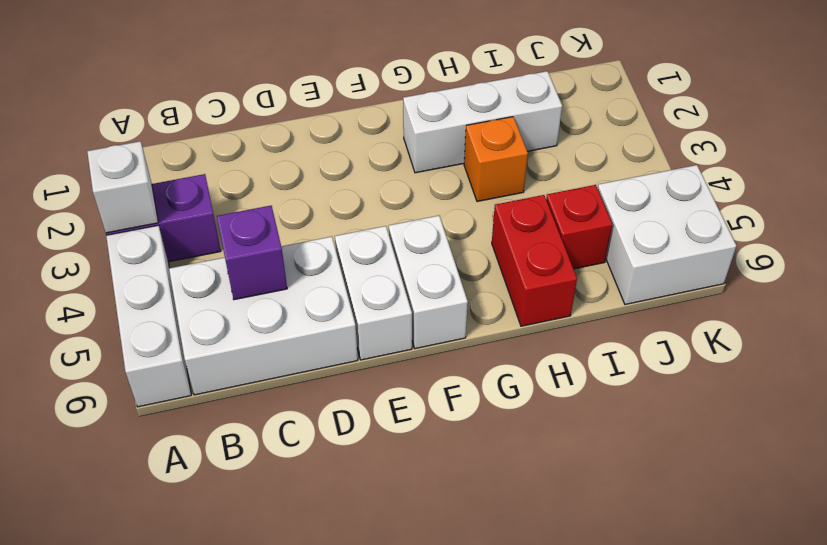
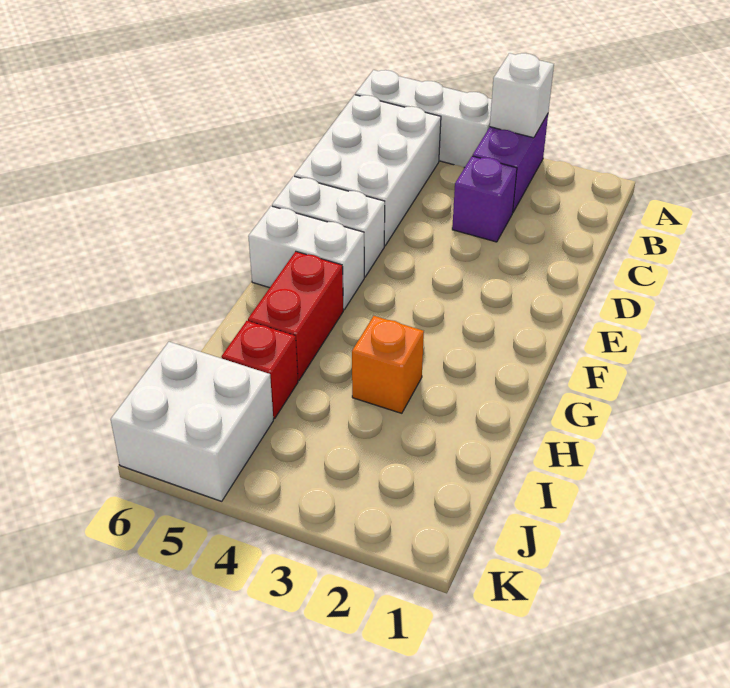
purple 1x1 brick [217,206,287,300] -> purple 1x1 brick moved to [452,156,517,242]
white 1x3 brick [403,71,562,173] -> none
red 1x2 brick [492,195,577,326] -> red 1x2 brick turned to [248,251,343,381]

